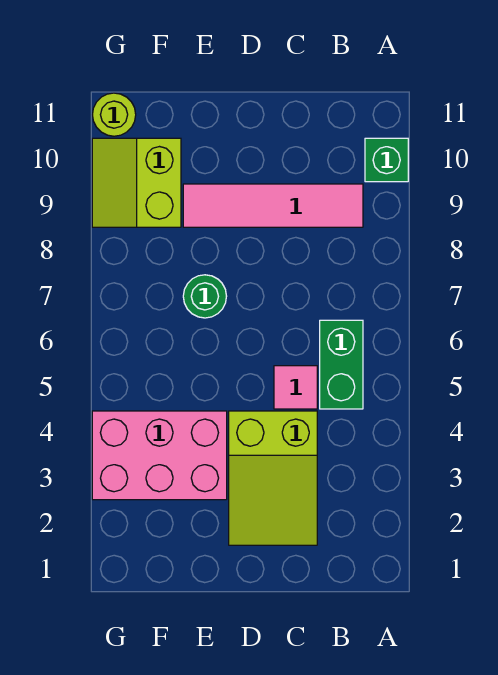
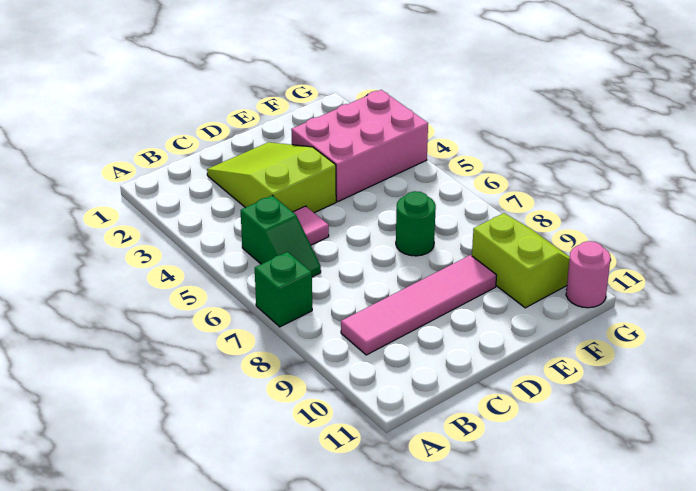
green 1x1 brick [365,138,408,182] -> green 1x1 brick moved to [255,252,312,327]
green 1x2 brick [320,320,363,409] -> green 1x2 slope [241,195,321,277]
lime 1x1 round brick [92,93,136,136] -> pink 1x1 round brick [566,241,610,308]

